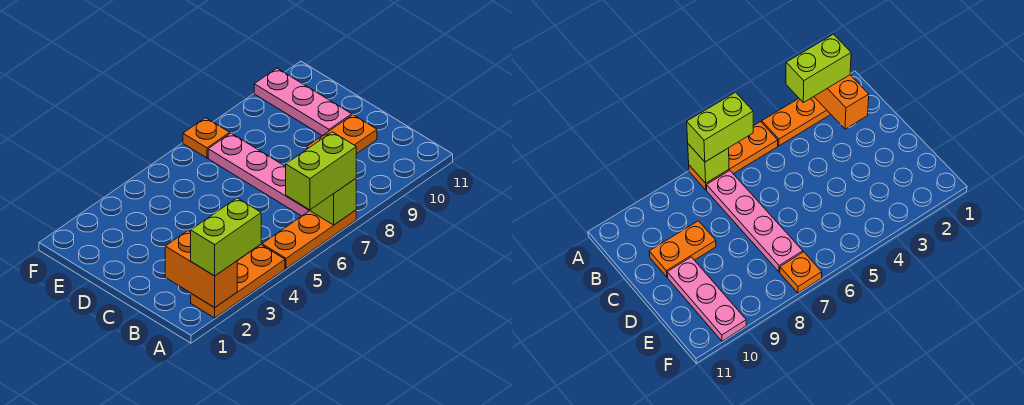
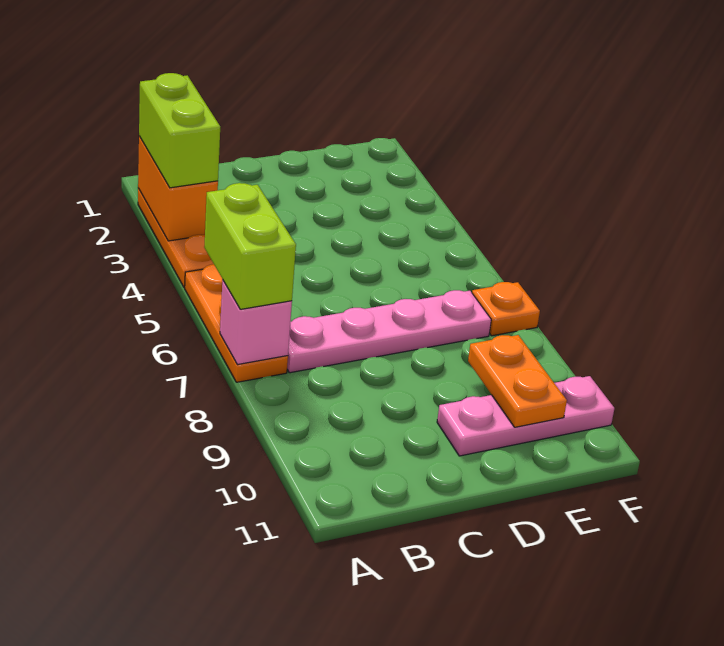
orange 1x2 brick [165,231,237,308] -> orange 1x2 brick turned to [138,136,218,241]
lime 1x1 brick [310,179,356,225] -> pink 1x1 brick [220,280,292,365]
orange 1x2 plate [307,115,377,154] -> orange 1x2 plate moved to [468,335,567,427]

